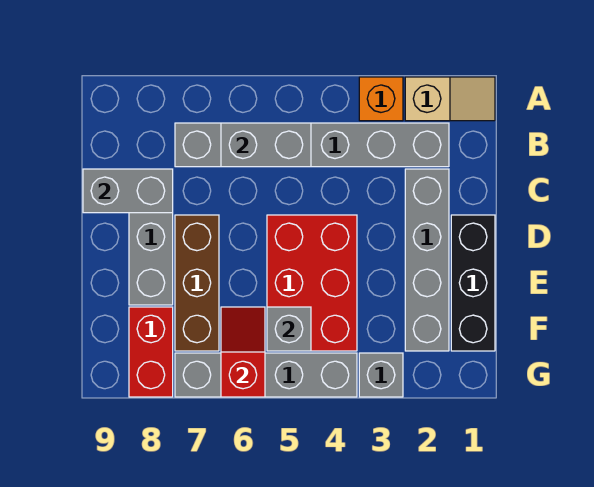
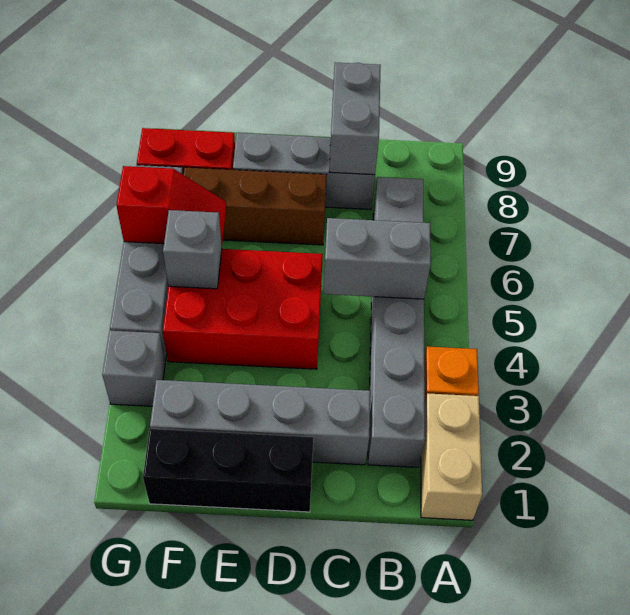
tan 1x2 slope [405,77,495,121] -> tan 1x2 brick [421,393,482,520]
grey 1x2 brick [221,123,311,167] -> grey 1x2 brick turned to [323,218,431,299]

